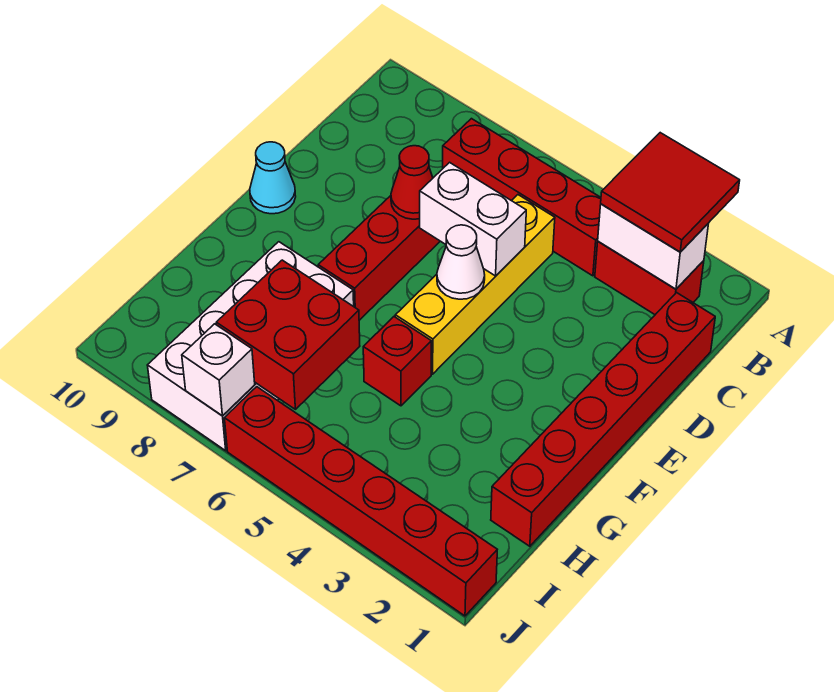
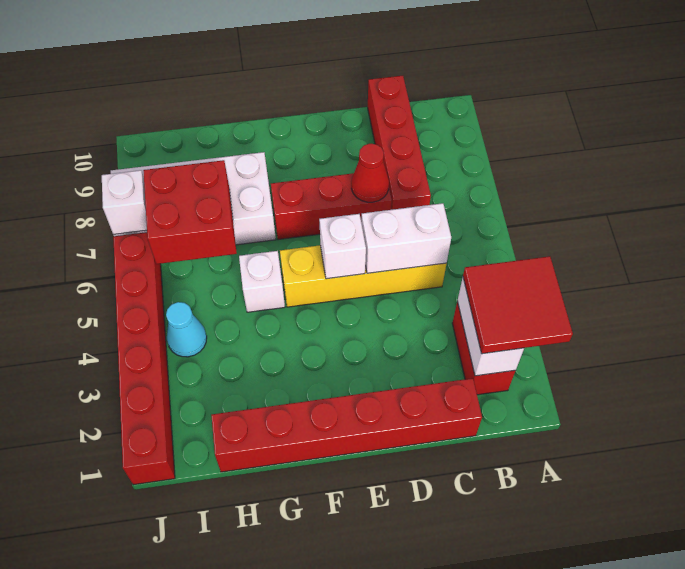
red 1x4 brick [443,119,601,276] -> red 1x4 brick moved to [368,76,431,210]
white 1x2 brick [420,162,526,276] -> white 1x2 brick turned to [361,203,451,273]
white 1x1 cone [437,225,485,299] -> white 1x1 brick [319,214,366,279]
cyan 1x1 cone [250,142,296,214] -> cyan 1x1 cone moved to [166,302,207,357]
red 1x1 brick [363,317,431,406] -> white 1x1 brick [239,251,285,312]

